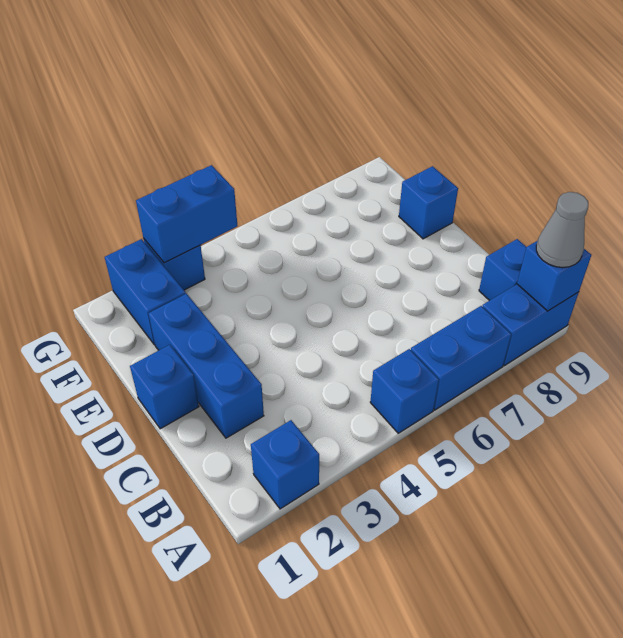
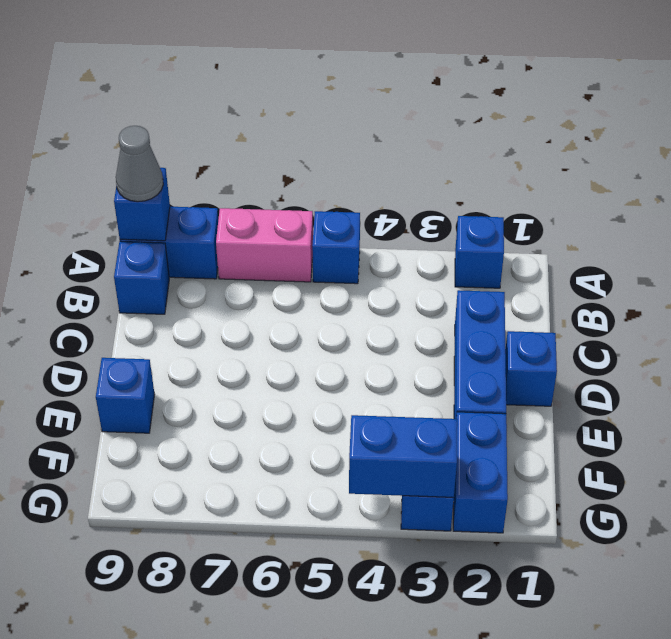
blue 1x2 brick [411,306,511,410] -> pink 1x2 brick [216,208,313,282]

